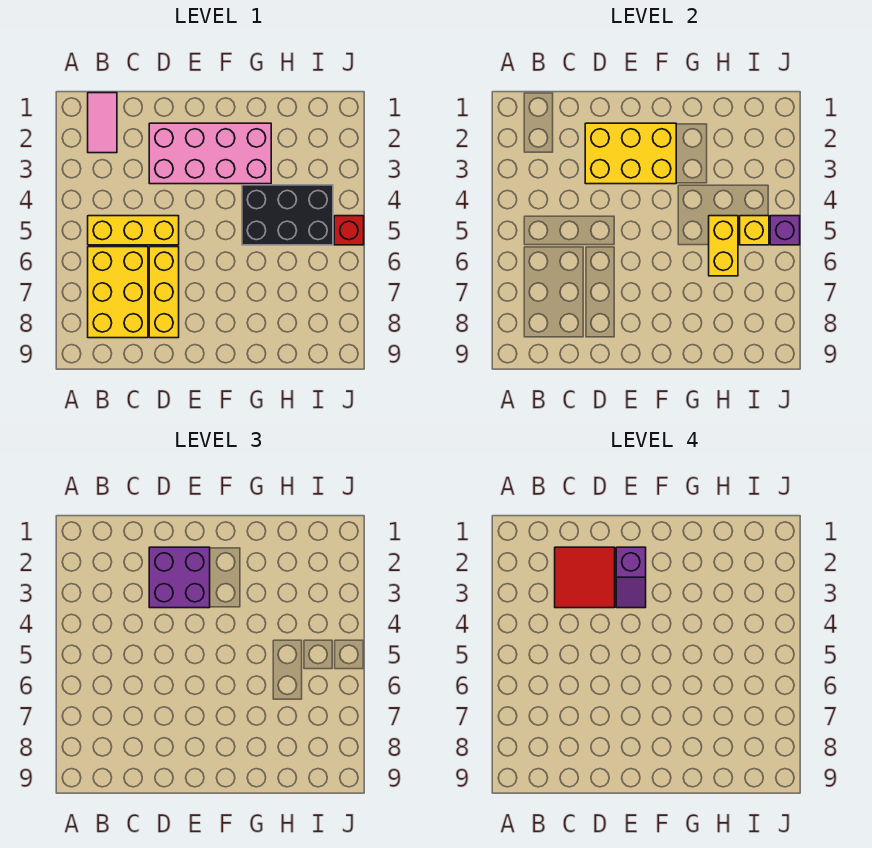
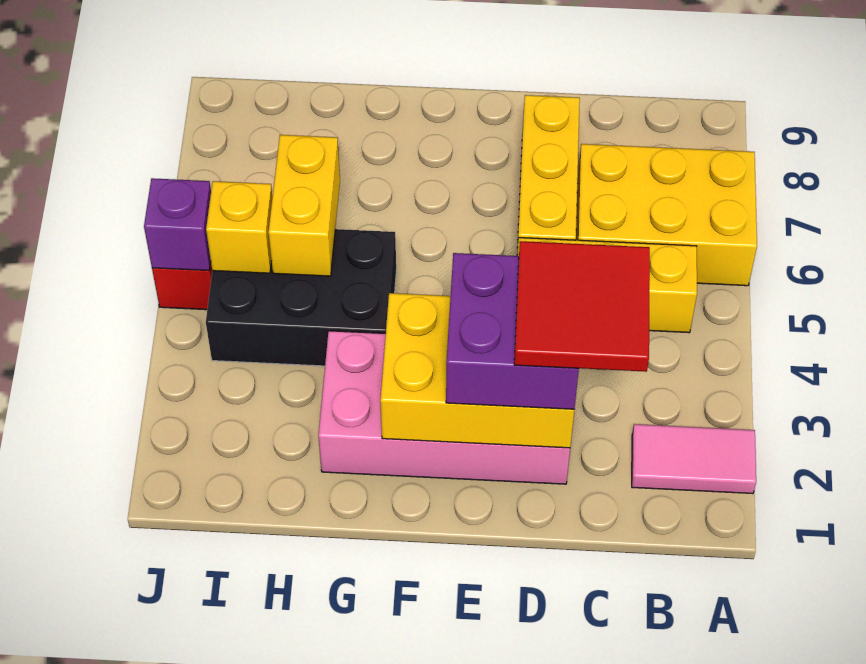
pink 1x2 tile [88,93,117,153] -> pink 1x2 tile turned to [632,424,756,494]
yellow 2x3 brick [88,247,148,338] -> yellow 2x3 brick turned to [576,144,757,286]
purple 1x2 slope [616,547,646,608] -> none

